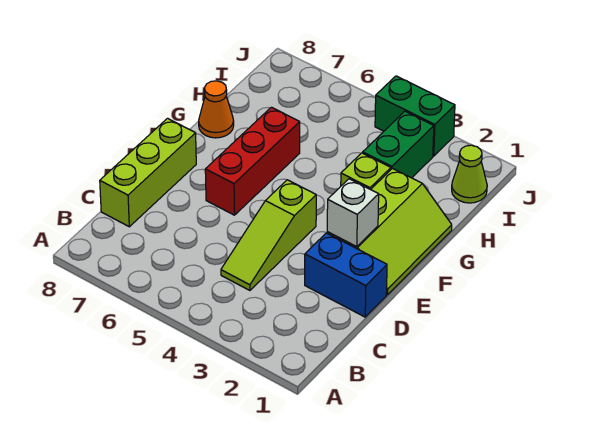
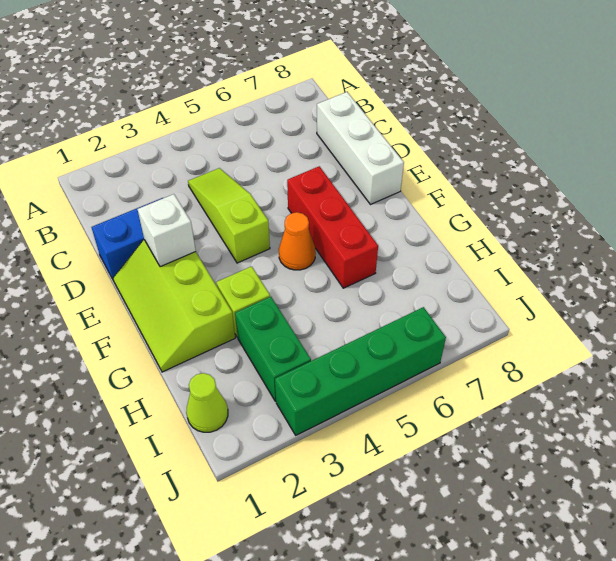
lime 1x3 brick [100,118,196,227] -> white 1x3 brick [317,92,404,205]
orange 1x1 cone [199,81,234,138] -> orange 1x1 cone moved to [279,212,316,270]
green 1x2 brick [375,76,455,156] -> green 1x4 brick [275,307,446,435]

